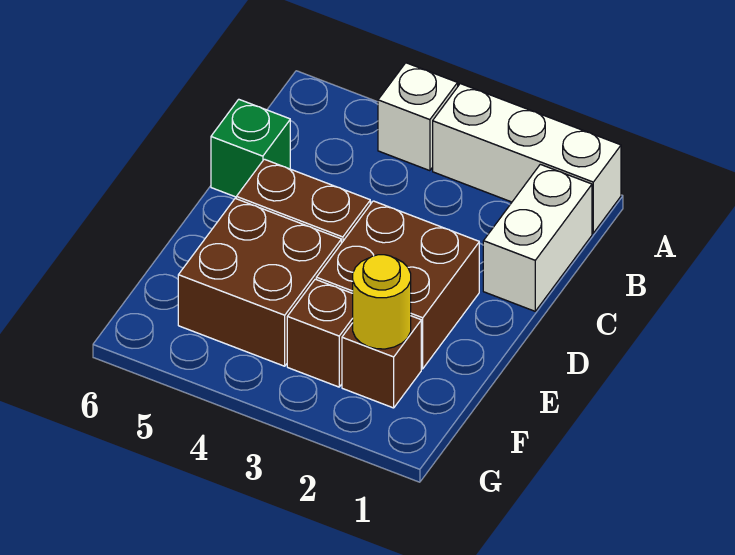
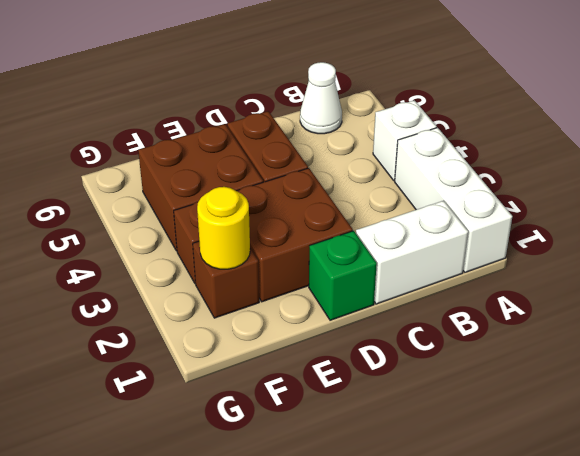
none -> white 1x1 cone [300,62,342,134]
green 1x1 brick [211,99,290,197] -> green 1x1 brick moved to [309,231,377,320]

